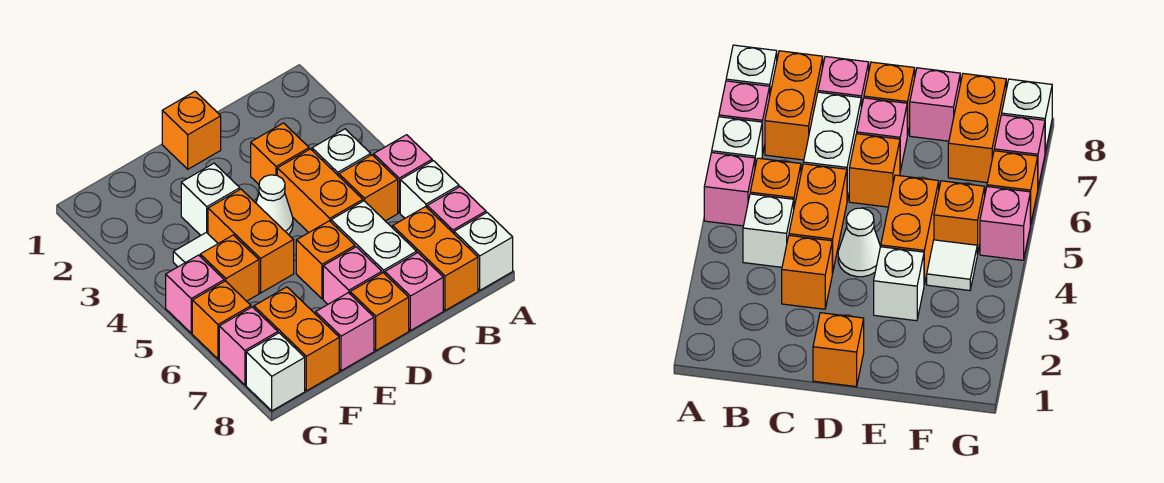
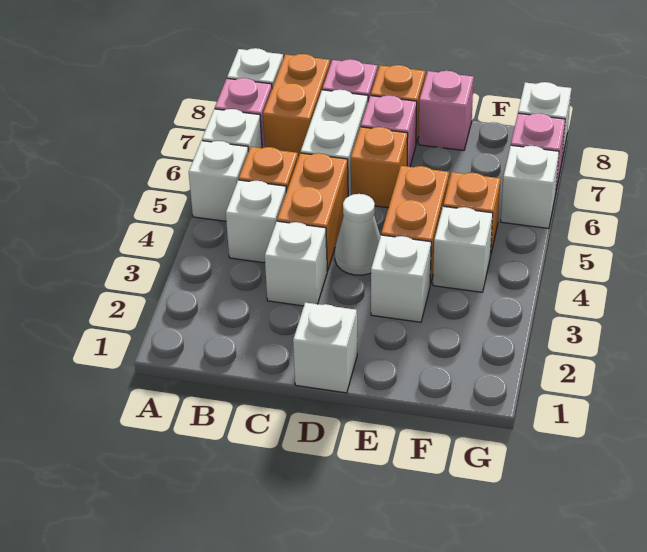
pink 1x1 brick [374,135,432,213] -> white 1x1 brick [189,141,248,221]
orange 1x1 brick [251,123,309,184] -> white 1x1 brick [265,221,327,306]
orange 1x1 brick [162,91,221,169] -> white 1x1 brick [293,303,357,393]
white 1x1 tile [173,232,218,267] -> white 1x1 brick [433,206,493,292]
orange 1x2 brick [254,287,339,391] -> none
pink 1x1 brick [166,255,224,333] -> none
orange 1x1 brick [192,281,251,359] -> white 1x1 brick [501,145,559,229]

